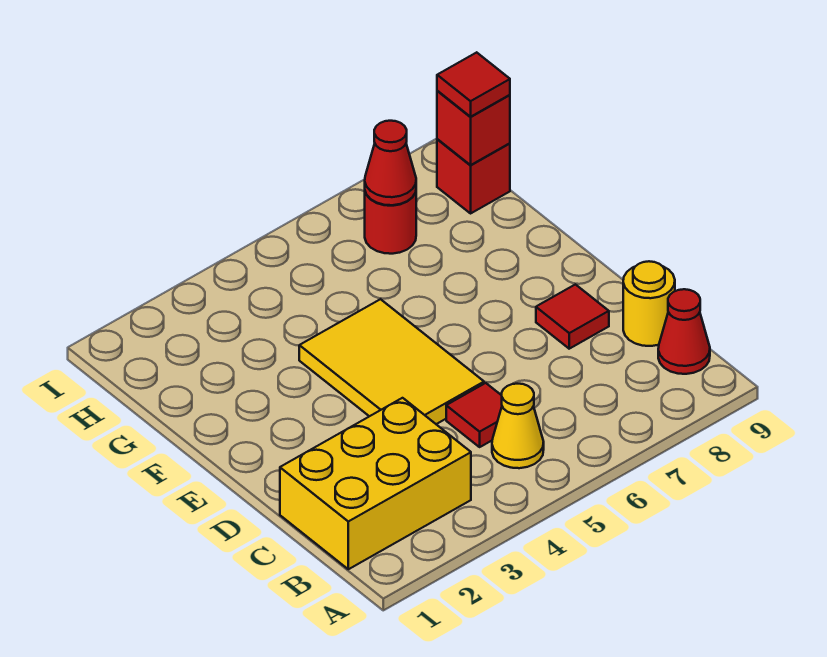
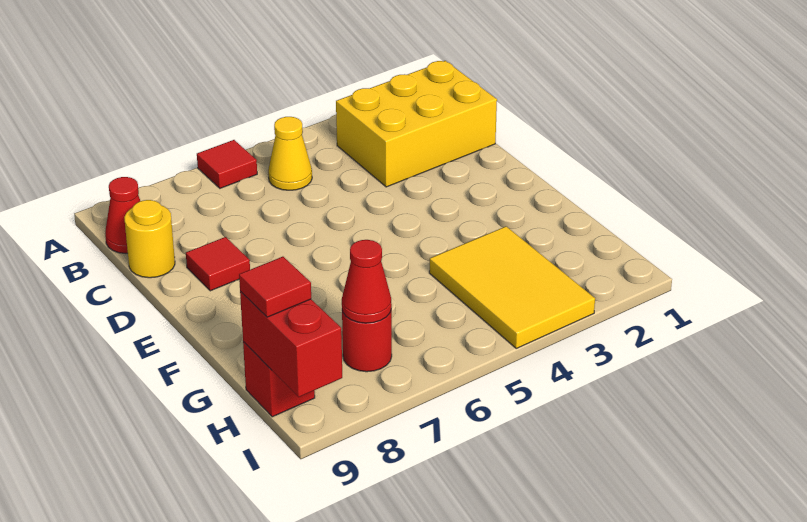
red 1x1 tile [446,383,502,447] -> red 1x1 tile moved to [197,140,257,188]
yellow 2x3 tile [299,299,484,424] -> yellow 2x3 tile moved to [429,226,595,348]
red 1x1 brick [437,91,510,165] -> red 1x2 brick [240,292,342,397]

